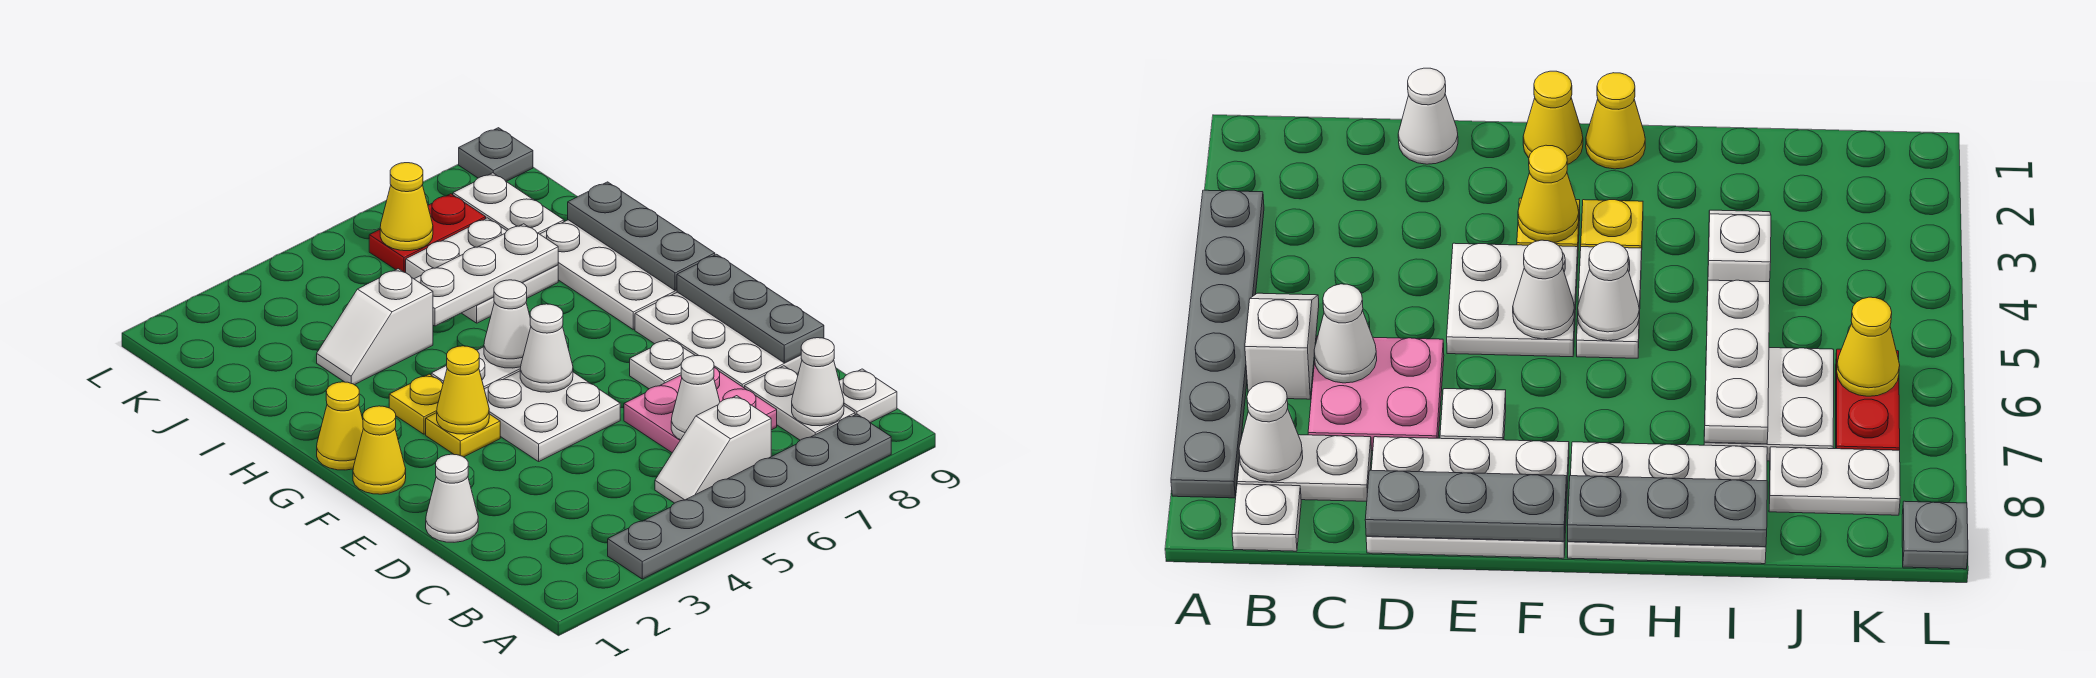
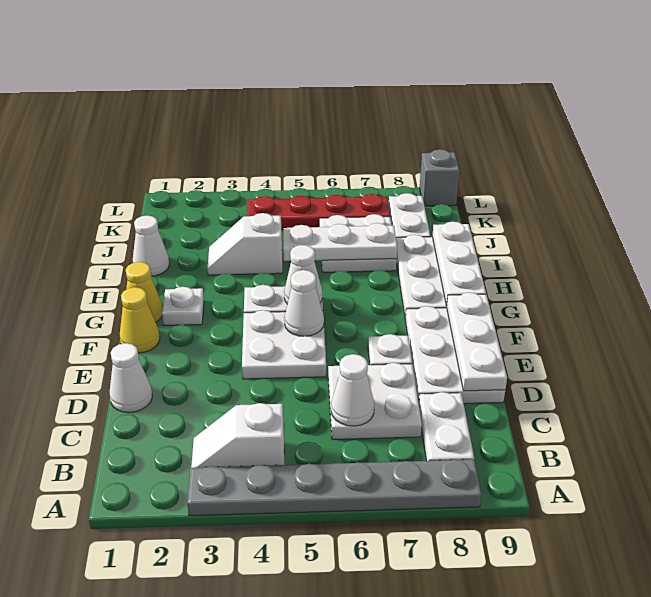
white 1x2 slope [655,396,771,503] -> white 1x2 slope moved to [191,403,284,468]
white 1x1 cone [792,338,844,426] -> white 1x1 cone moved to [133,216,169,276]
white 1x1 plate [839,369,897,423] -> white 1x1 plate moved to [162,287,204,325]
pink 2x2 plate [624,367,777,453] -> white 2x2 plate [328,363,422,440]
grey 1x3 plate [677,254,824,363] -> white 1x3 plate [447,293,507,391]
yellow 1x1 plate [426,413,500,457] -> none
yellow 1x1 cone [437,346,489,434] -> none
yellow 1x1 plate [389,374,443,434] -> none
grey 1x3 plate [568,182,715,290] -> white 1x3 plate [432,222,486,306]
red 1x2 plate [369,194,486,273] -> red 1x4 plate [247,194,390,229]
yellow 1x1 cone [380,163,433,251] -> none
grey 1x1 plate [459,128,533,182] -> grey 1x1 brick [420,149,460,206]

